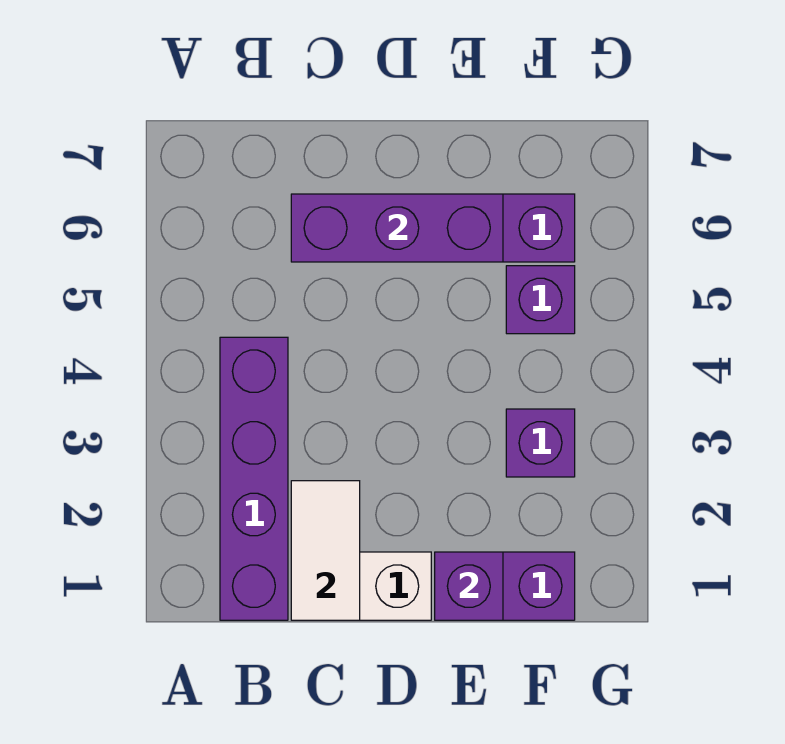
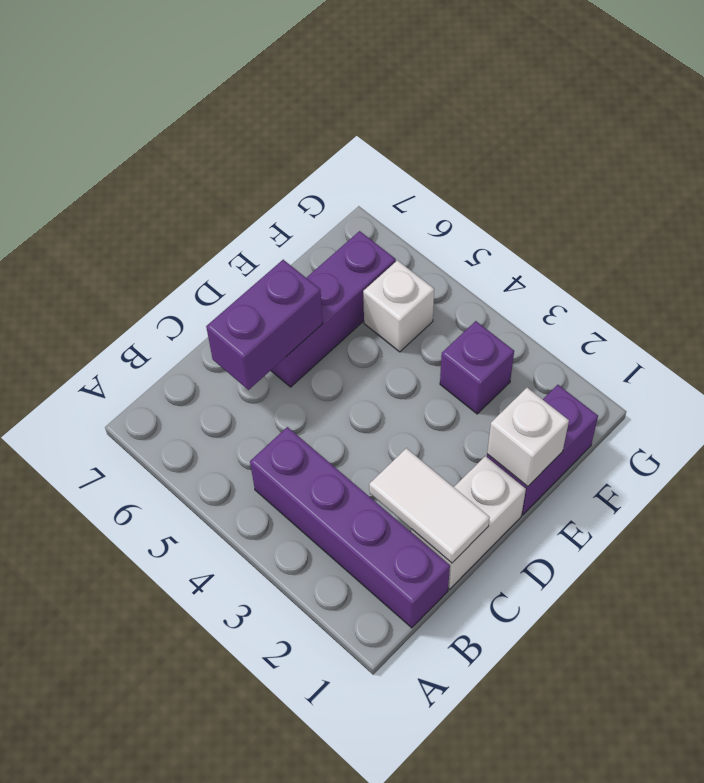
purple 1x3 brick [291,194,503,262] -> purple 1x2 brick [206,260,323,390]
purple 1x1 brick [435,552,503,620] -> white 1x1 brick [487,388,569,486]
purple 1x1 brick [506,266,575,334] -> white 1x1 brick [363,260,434,352]

